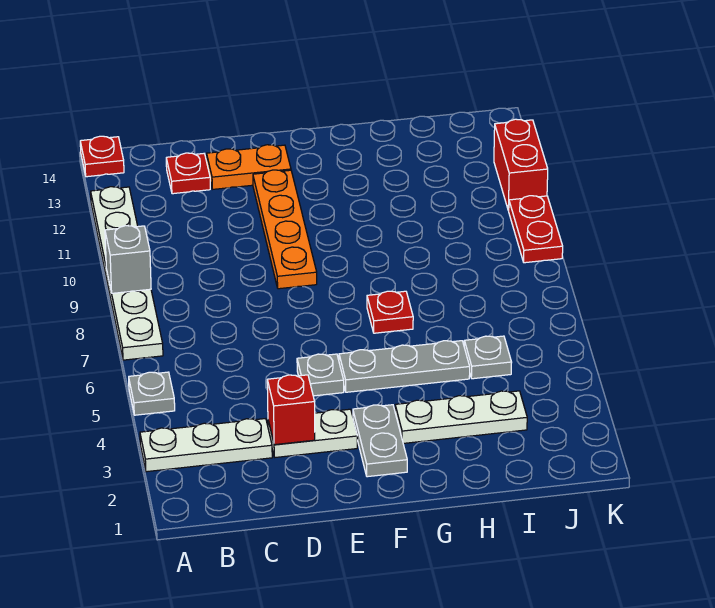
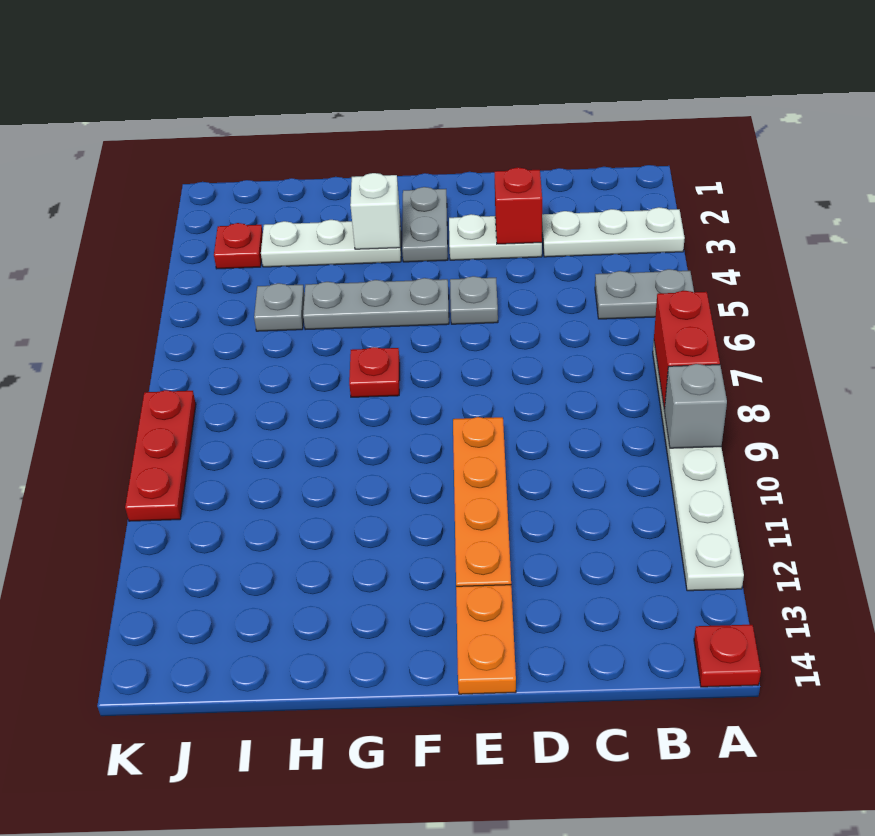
grey 1x1 plate [129,372,175,415] -> grey 1x2 plate [595,269,694,319]
red 1x1 plate [166,153,210,194] -> red 1x1 plate moved to [214,223,263,269]
orange 1x2 plate [207,145,291,189] -> orange 1x2 plate turned to [456,585,516,694]
none -> white 1x1 brick [350,173,400,249]
red 1x2 plate [509,196,563,263] -> red 1x3 plate [125,390,196,521]
red 1x2 brick [494,119,548,211] -> red 1x2 brick moved to [654,291,720,409]

